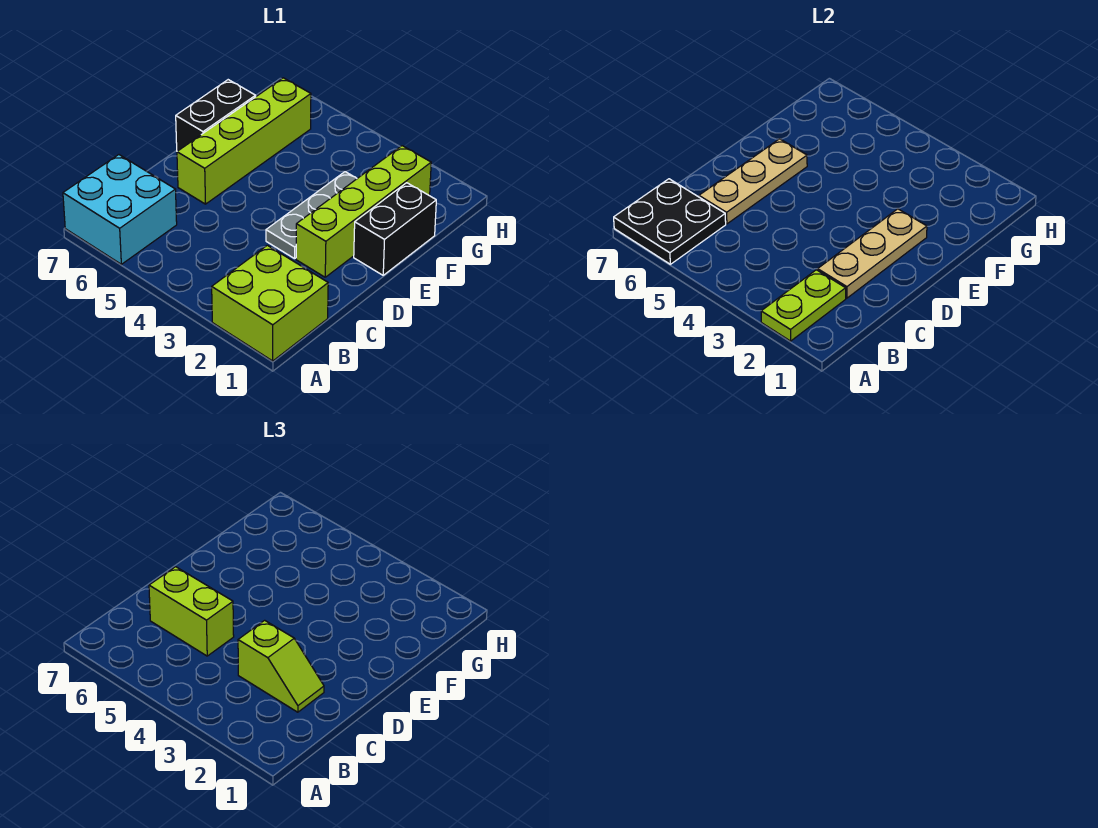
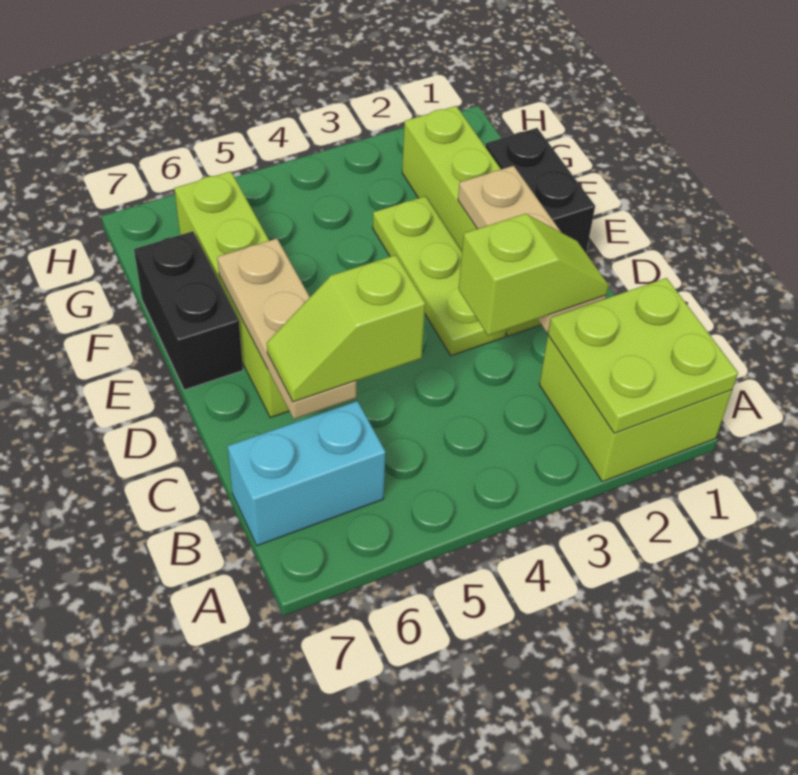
lime 1x2 plate [761,270,846,341] -> lime 2x2 plate [548,278,738,433]
cyan 2x2 brick [63,155,177,264] -> cyan 1x2 brick [228,401,386,546]
black 2x2 plate [614,179,726,264] -> none
lime 1x2 brick [149,567,234,656] -> lime 1x2 slope [267,255,425,402]
grey 1x3 plate [266,172,357,259] -> lime 1x3 plate [373,196,506,356]

